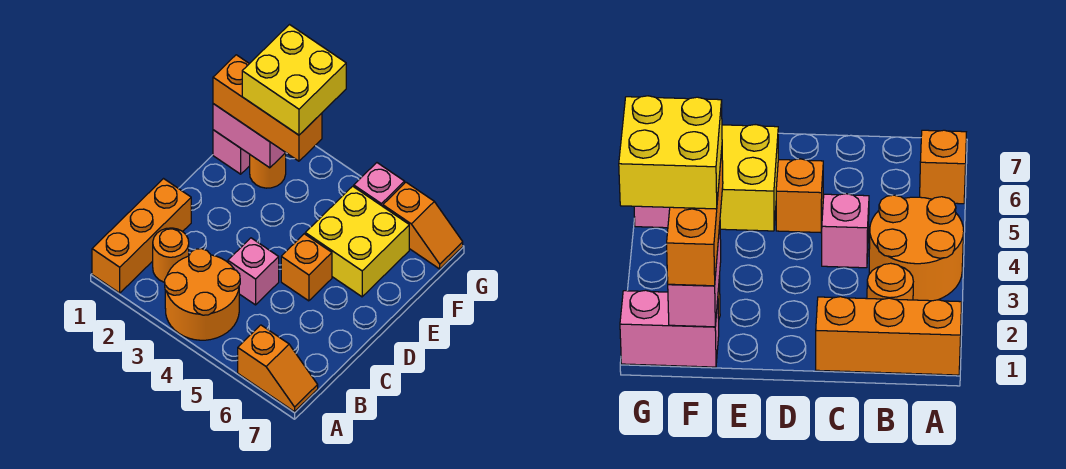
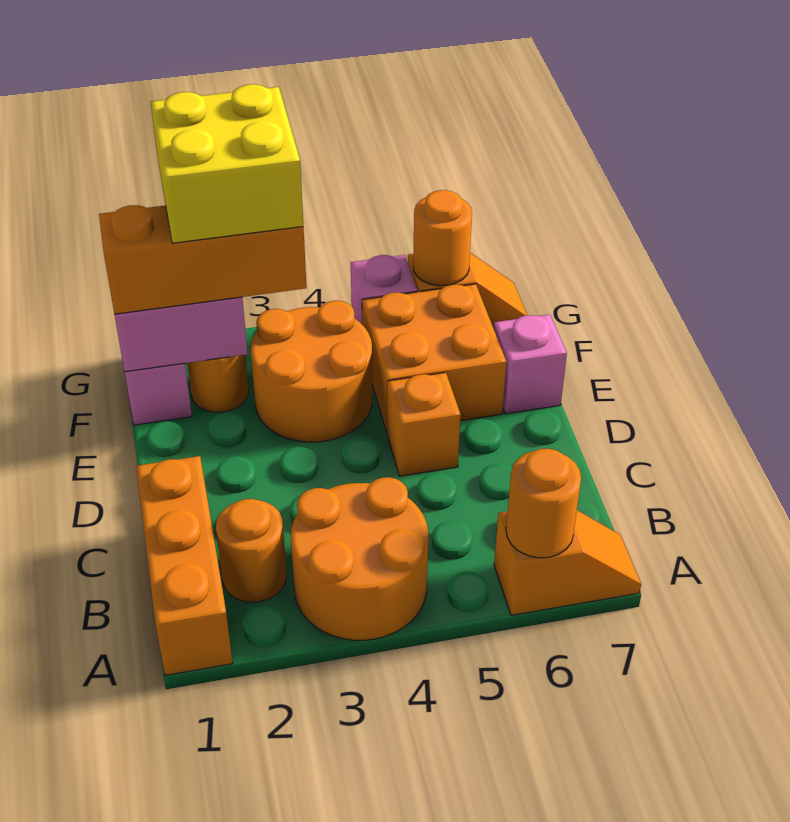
none -> orange 1x1 round brick [506,449,581,558]
pink 1x1 brick [228,238,279,305] -> pink 1x1 brick moved to [494,314,567,414]
none -> orange 2x2 round brick [250,301,373,442]
yellow 2x2 brick [305,186,409,297] -> orange 2x2 brick [362,284,506,432]
none -> orange 1x1 round brick [413,190,472,286]

